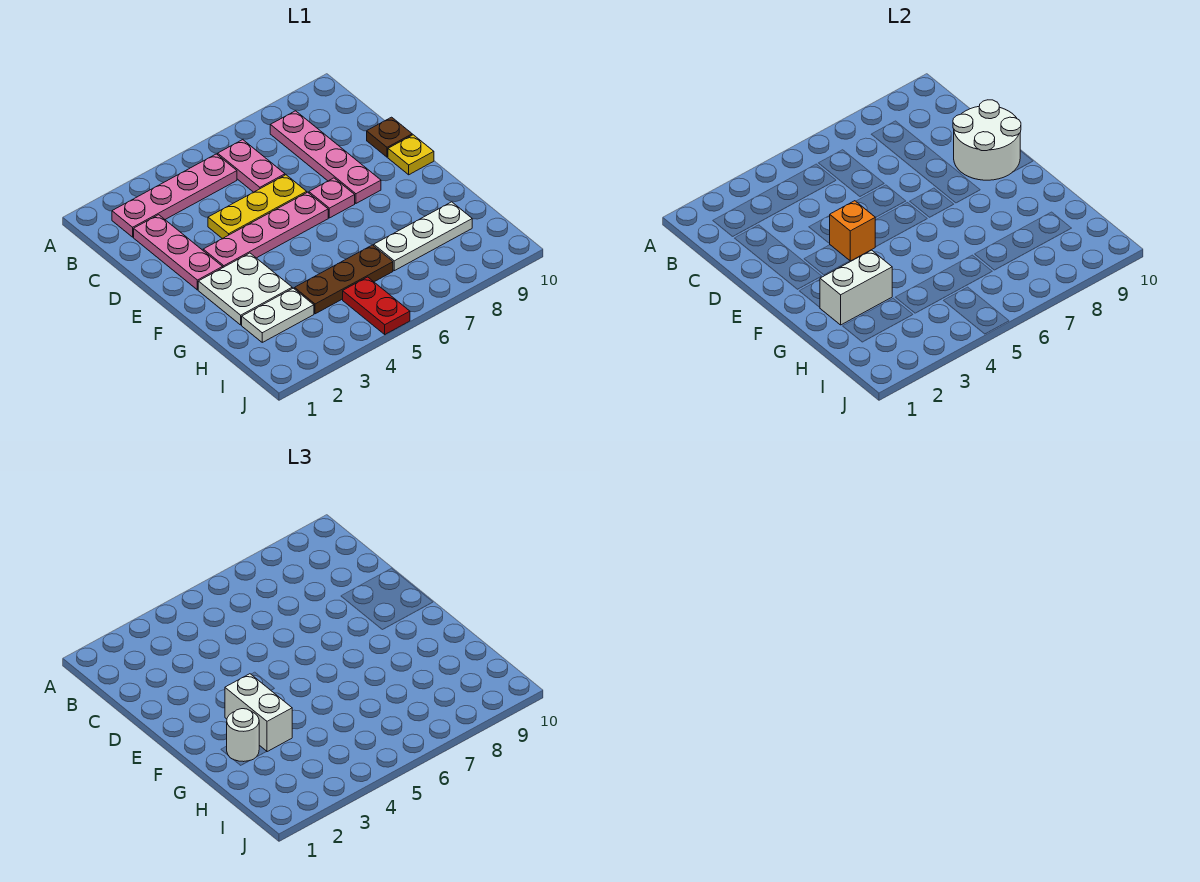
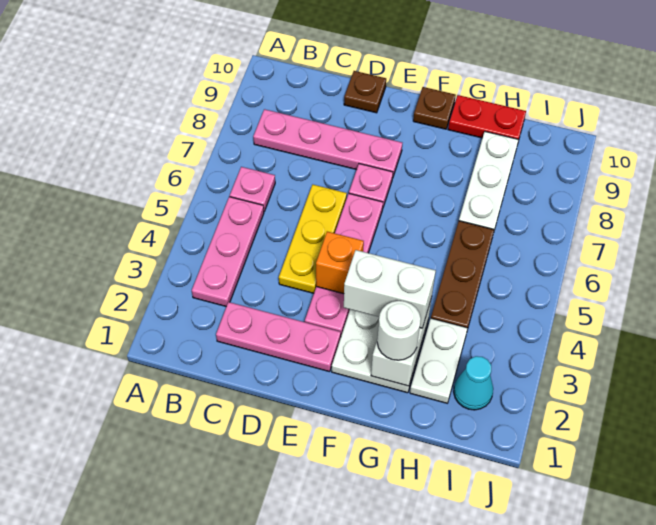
pink 1x4 plate [112,154,237,237] -> pink 1x3 plate [192,197,264,307]
pink 1x2 plate [218,140,285,192] -> pink 1x1 plate [230,167,275,211]
white 2x2 round brick [953,100,1021,180] -> none
yellow 1x1 plate [388,135,434,175] -> none
none -> brown 1x1 plate [413,87,456,129]
none -> cyan 1x1 cone [454,356,493,410]
red 1x2 plate [343,277,410,334] -> red 1x2 plate moved to [448,95,526,139]

